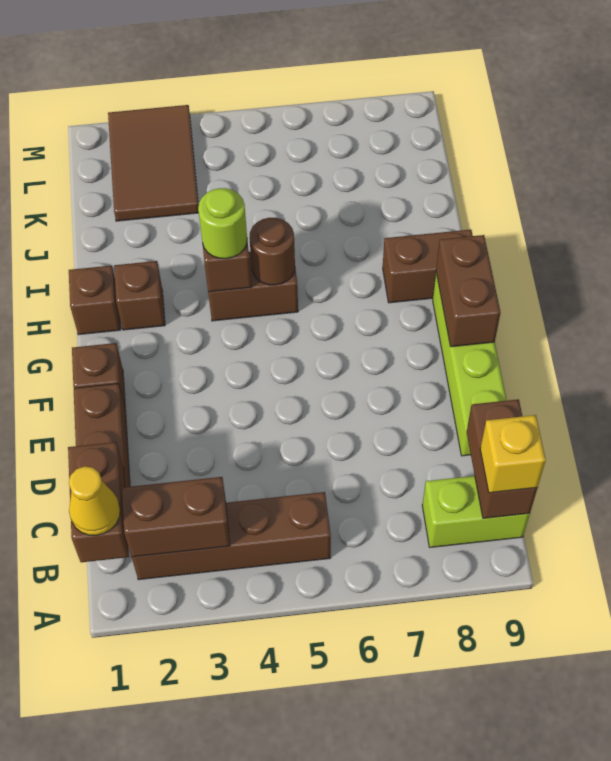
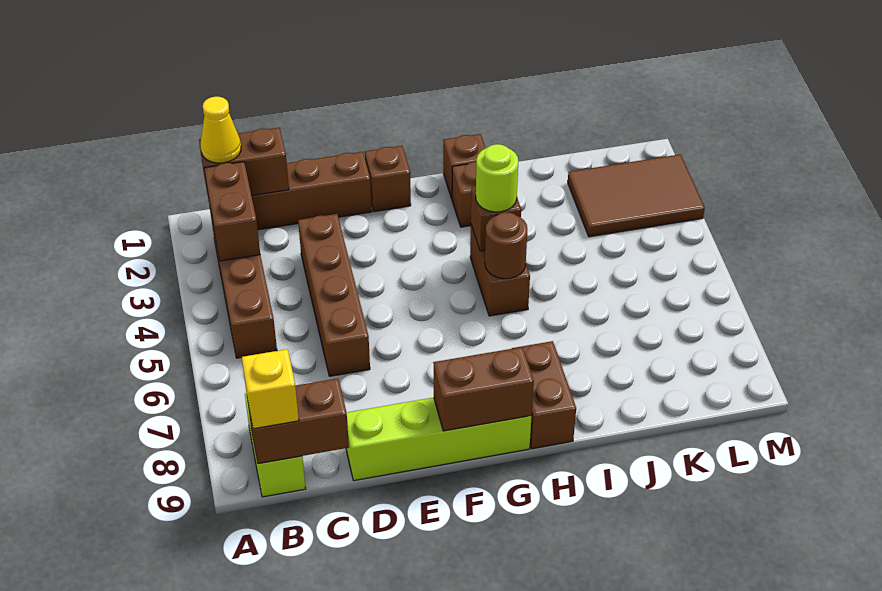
none -> brown 1x4 brick [298,214,370,376]

